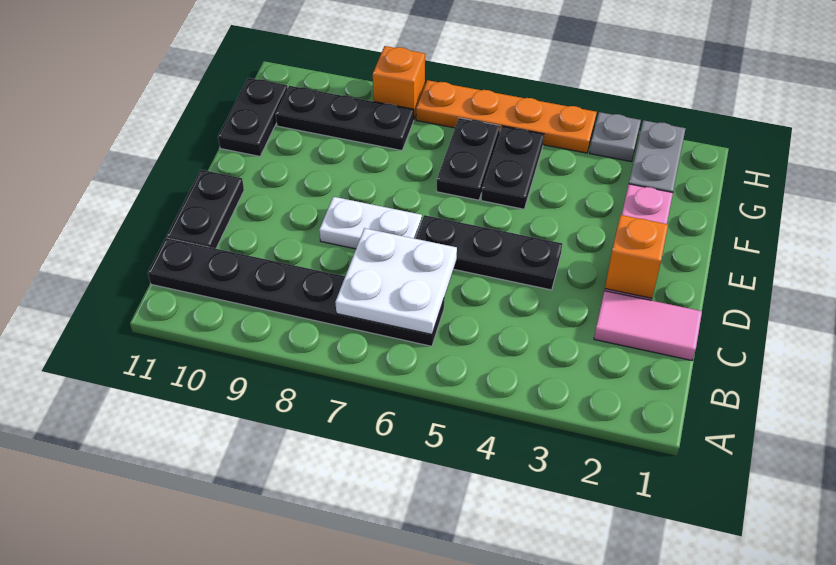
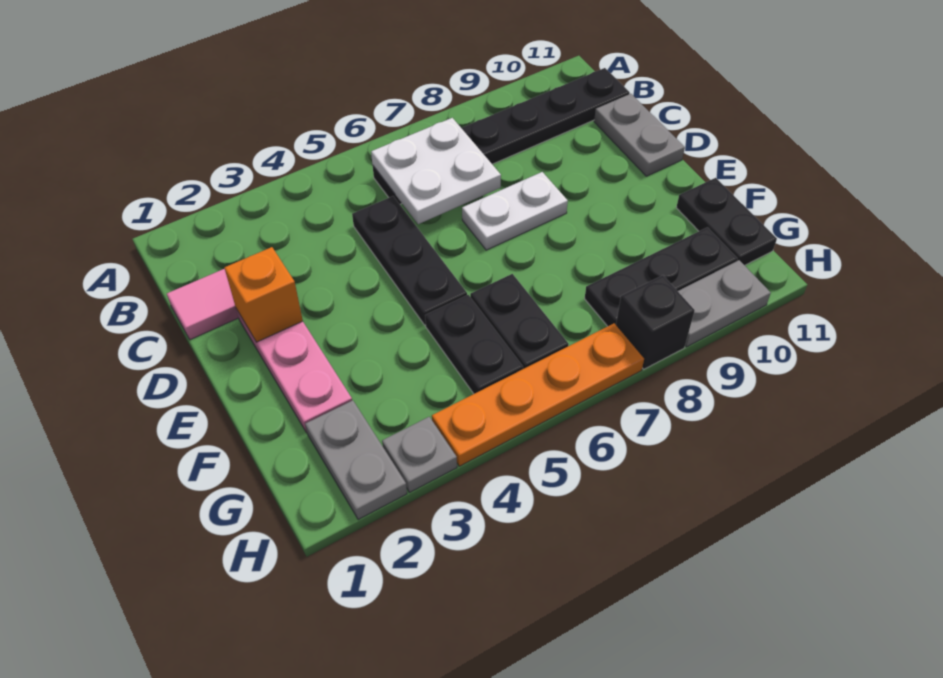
black 1x2 plate [167,170,244,249] -> grey 1x2 plate [594,94,685,176]
black 1x3 plate [416,215,562,290] -> black 1x3 plate turned to [352,196,467,325]
orange 1x1 brick [373,46,425,119] -> black 1x1 brick [616,275,695,369]
none -> grey 1x2 plate [678,260,771,347]

